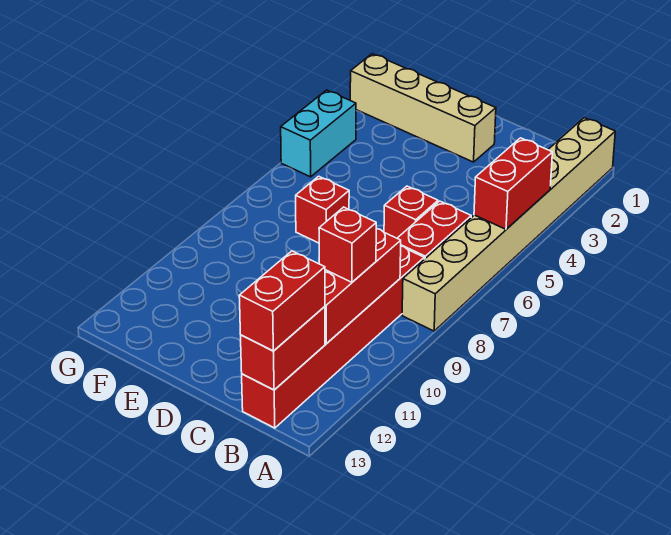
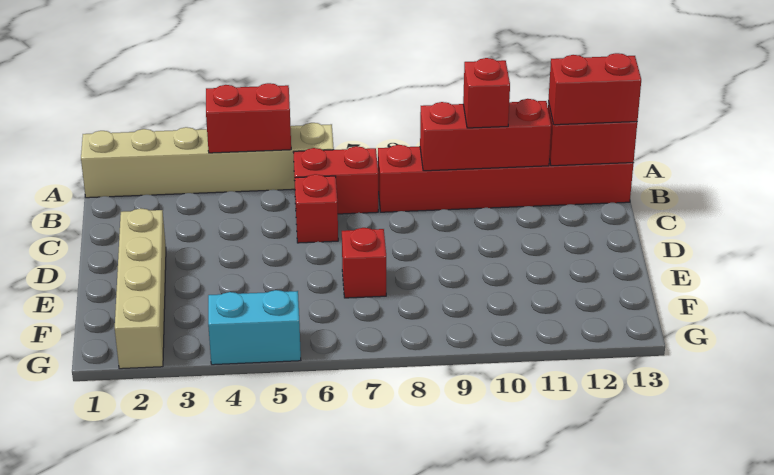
tan 1x8 brick [402,118,615,331] -> tan 1x6 brick [81,123,334,198]

